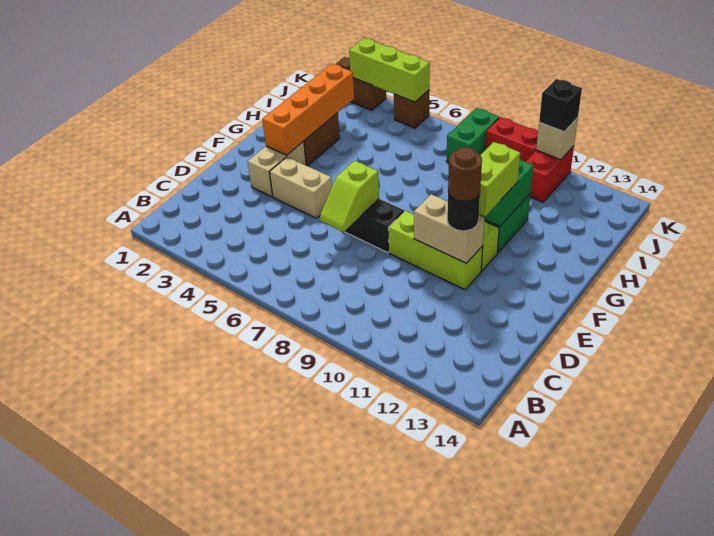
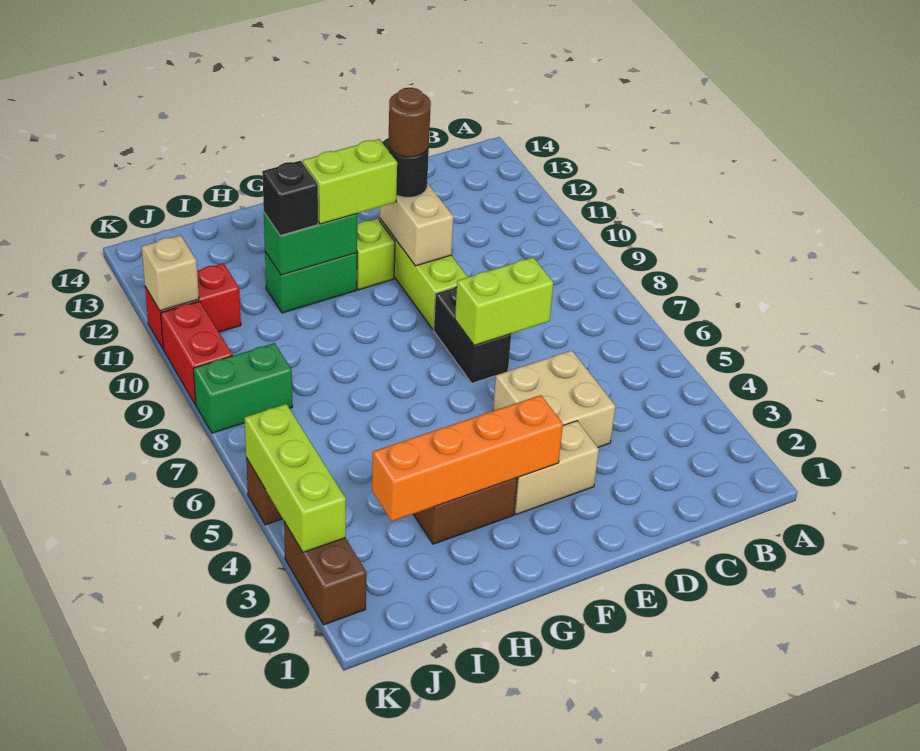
lime 1x2 slope [320,161,379,232] -> lime 1x2 brick [455,258,553,345]
tan 1x2 brick [270,157,332,218] -> tan 2x2 brick [493,350,615,447]
black 1x1 brick [539,79,582,132] -> black 1x1 brick moved to [262,161,318,236]

